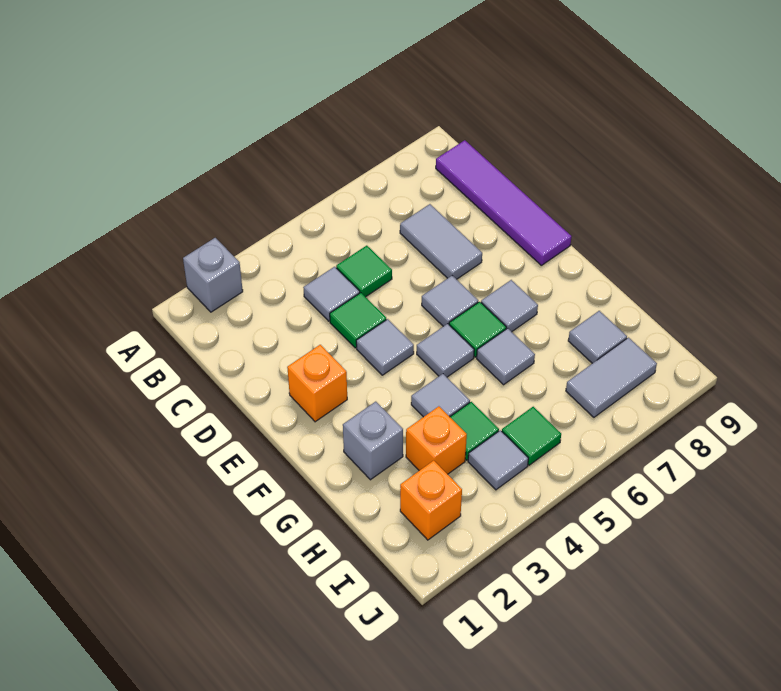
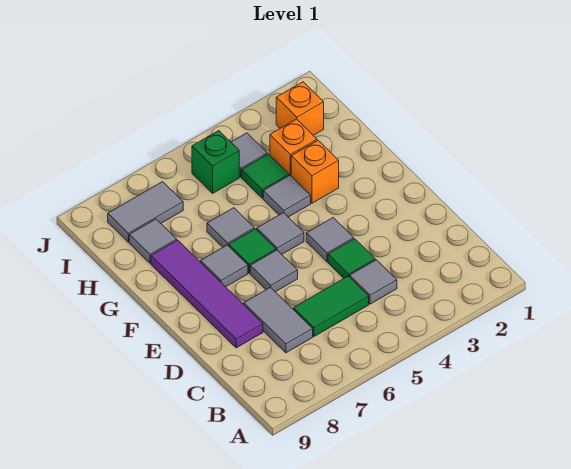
grey 1x1 brick [183,238,243,312] -> none
purple 1x4 tile [436,140,572,265] -> purple 1x4 tile moved to [151,240,263,348]
green 1x1 tile [336,246,392,297] -> green 1x2 tile [293,276,369,336]
orange 1x1 brick [287,345,347,422] -> orange 1x1 brick moved to [291,141,339,203]
grey 1x1 brick [343,402,403,480] -> none
green 1x1 tile [502,407,561,465] -> green 1x1 brick [192,131,239,193]

